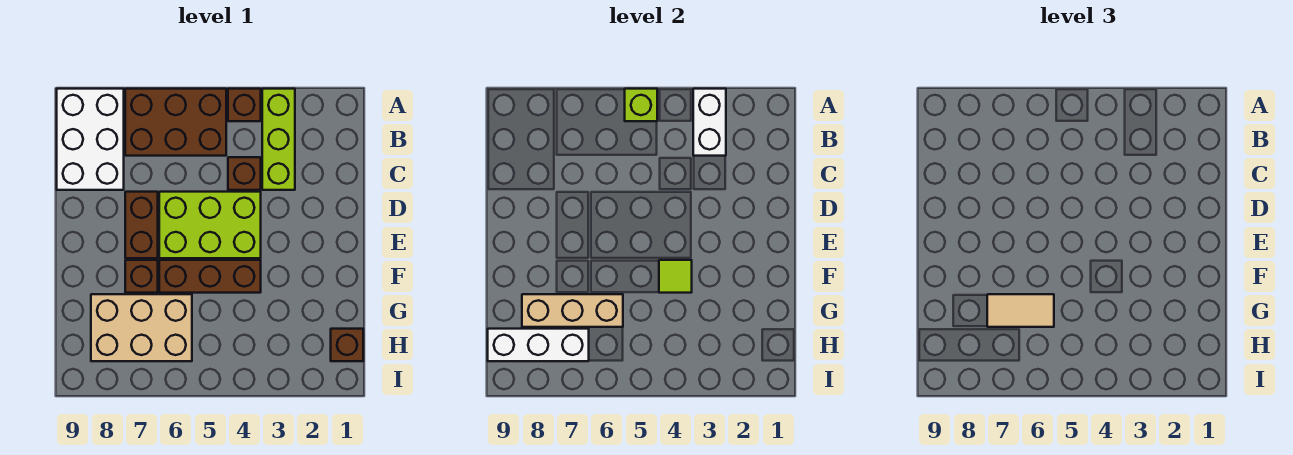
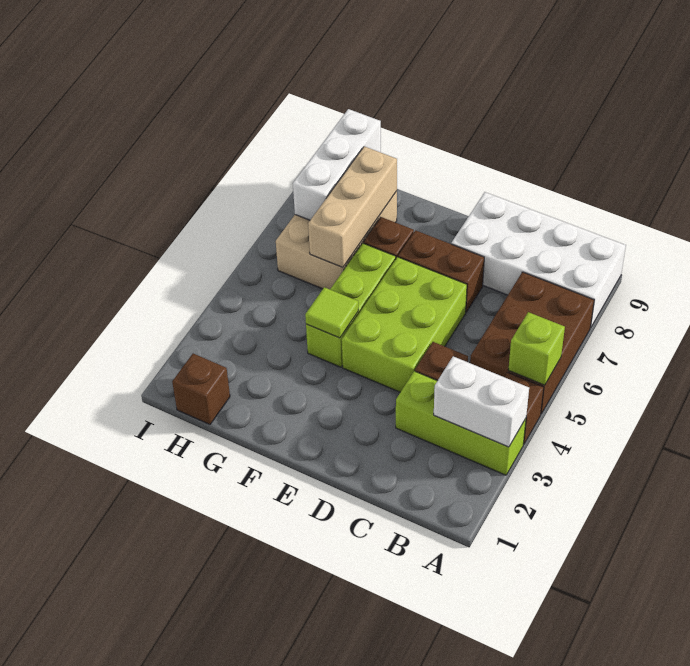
white 2x3 brick [57,89,124,190] -> white 2x4 brick [451,192,626,328]
brown 1x3 brick [159,260,261,293] -> lime 1x3 brick [306,243,396,367]
tan 1x2 tile [987,294,1054,327] -> none

